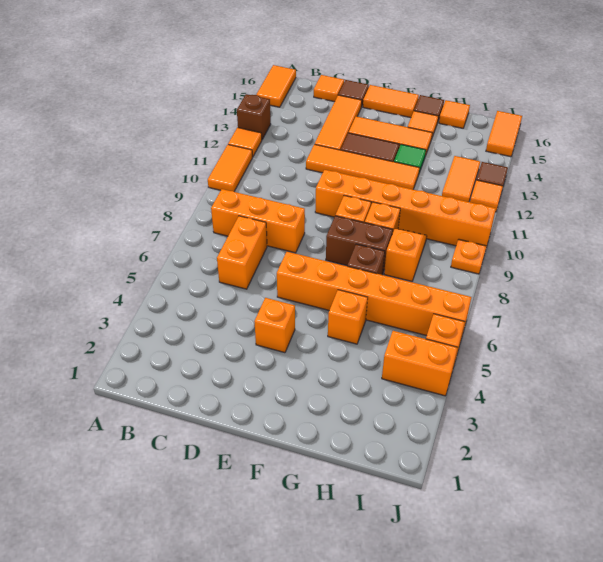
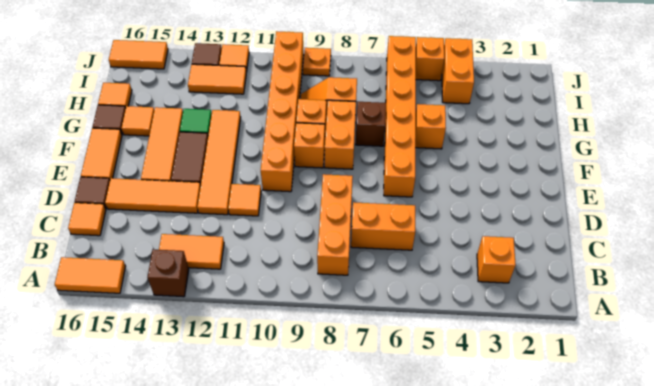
orange 1x2 tile [208,145,252,191] -> orange 1x2 tile moved to [159,234,224,269]
orange 1x1 tile [228,128,262,157] -> orange 1x1 tile moved to [228,184,261,216]
orange 1x1 brick [254,298,295,353] -> orange 1x1 brick moved to [477,236,516,283]
brown 1x2 brick [326,216,393,272] -> orange 1x2 brick [325,100,356,169]

